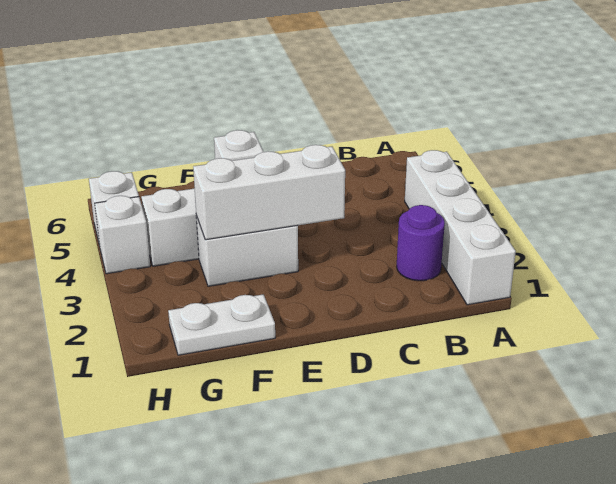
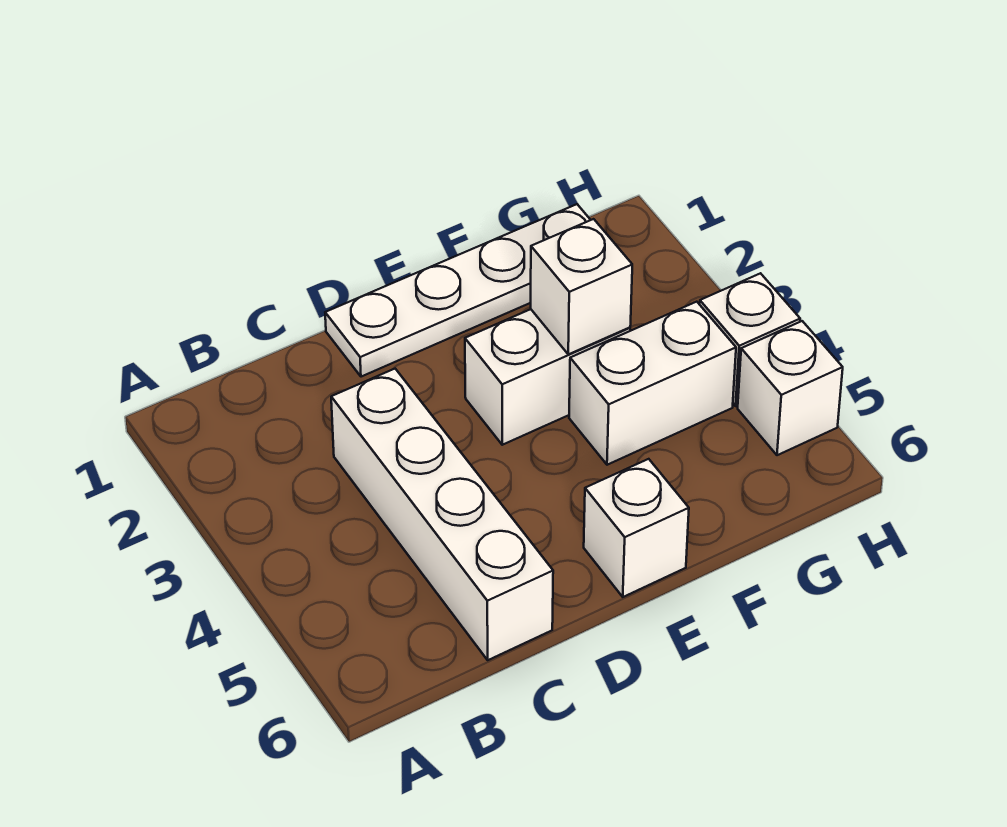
white 1x4 brick [405,150,516,305] -> white 1x4 brick moved to [331,369,553,660]
purple 1x1 round brick [397,205,445,281] -> none
white 1x3 brick [193,145,345,240] -> white 1x1 brick [531,219,632,354]
white 1x2 plate [168,294,275,355] -> white 1x4 plate [325,204,590,377]

